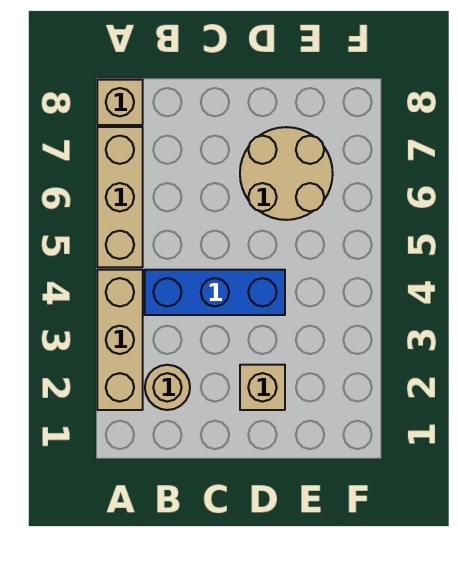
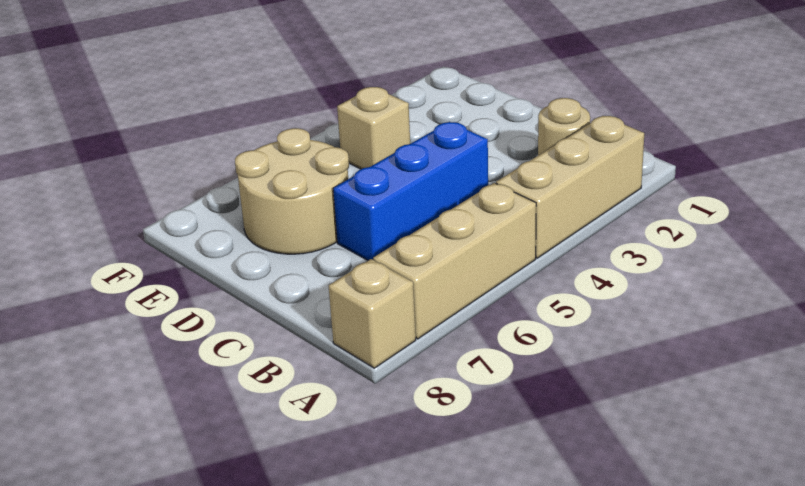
blue 1x3 brick [145,270,285,315] -> blue 1x3 brick turned to [333,122,488,260]
tan 1x1 brick [240,365,285,410] -> tan 1x1 brick moved to [337,87,410,169]

